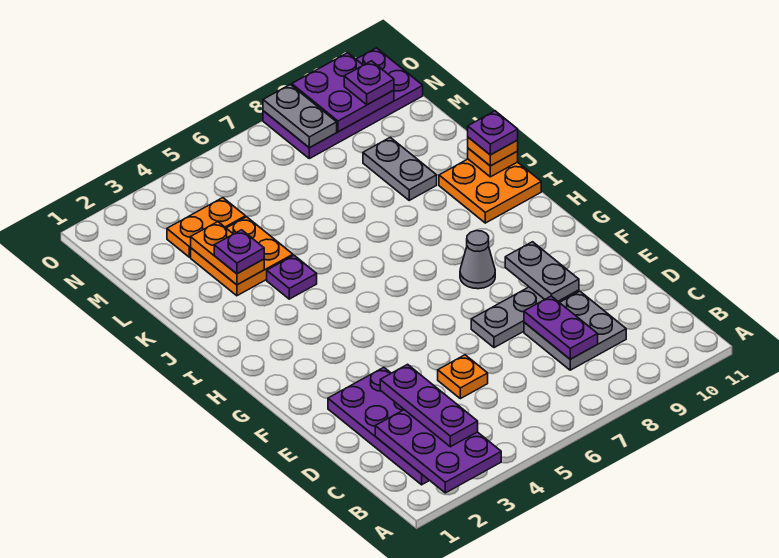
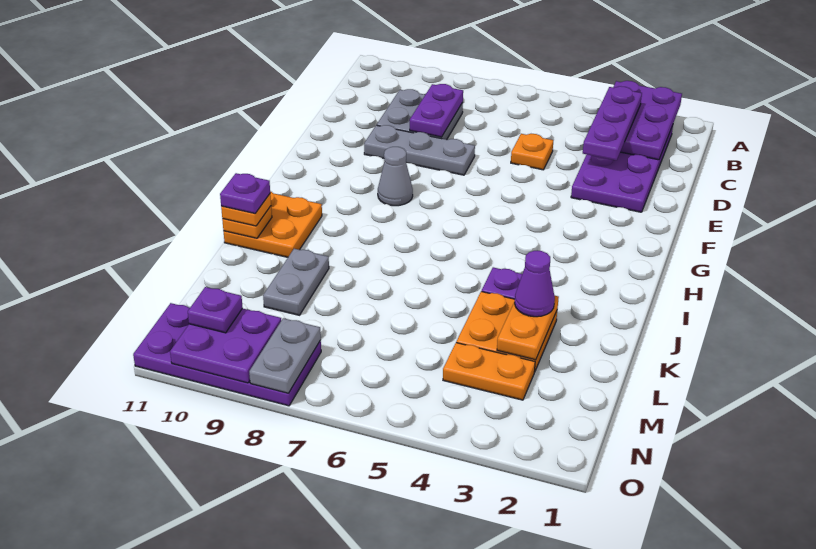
grey 1x2 plate [505,242,579,301] -> none
purple 1x1 plate [214,230,264,274] -> purple 1x1 cone [515,251,555,317]

